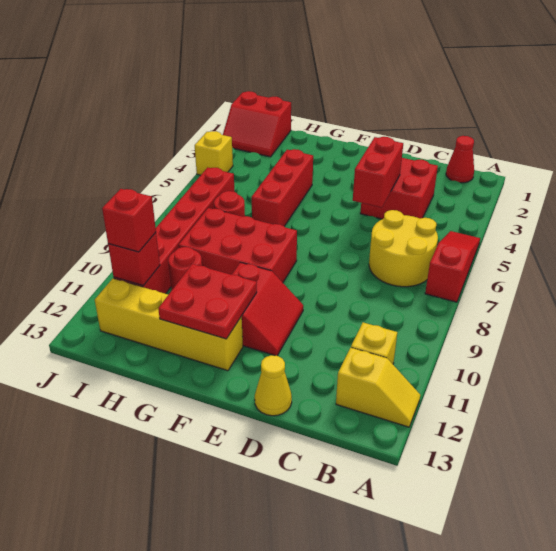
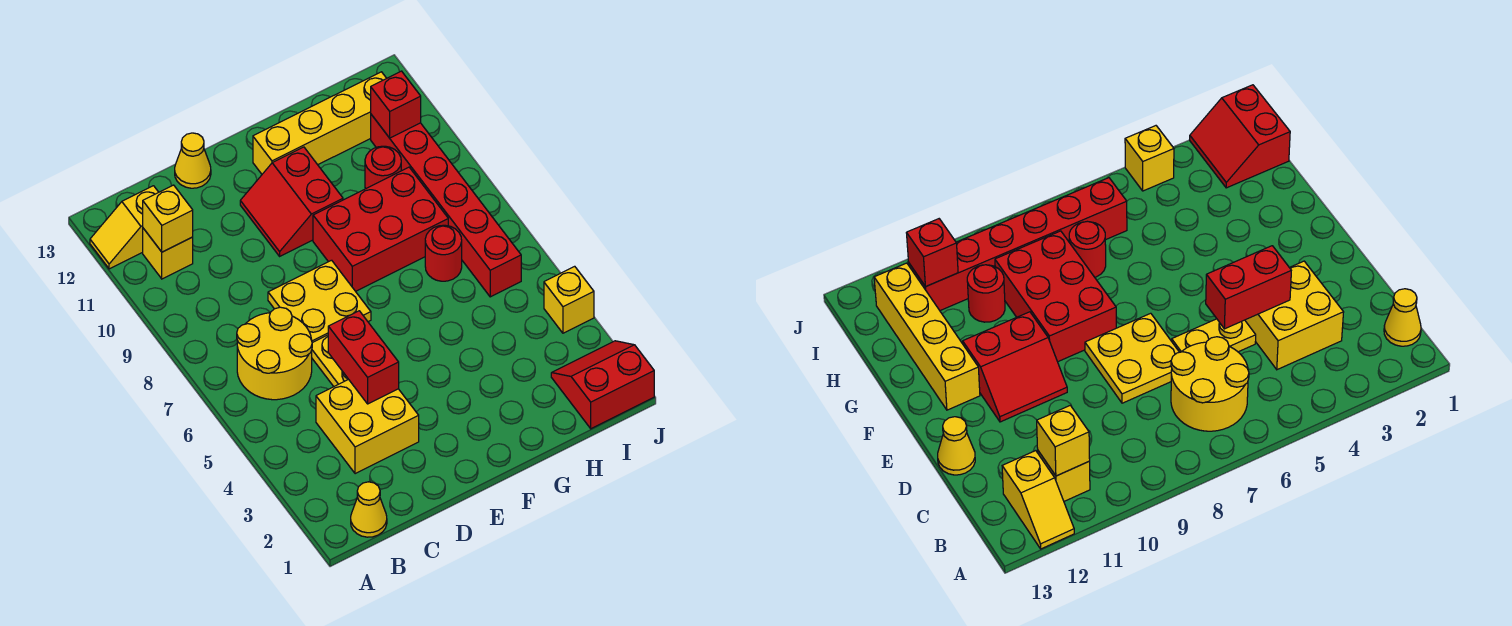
red 1x3 slope [425,231,480,302] -> none
red 1x1 cone [446,136,474,183] -> yellow 1x1 cone [351,482,387,537]
none -> yellow 1x1 brick [143,185,193,252]
red 2x2 brick [360,158,438,219] -> yellow 2x2 brick [316,379,419,474]
none -> yellow 1x2 plate [312,335,348,386]
none -> yellow 2x2 plate [268,260,371,343]
red 2x2 plate [158,264,257,339] -> none
red 1x3 brick [251,149,313,226] -> none
red 1x1 brick [102,189,156,252] -> none

